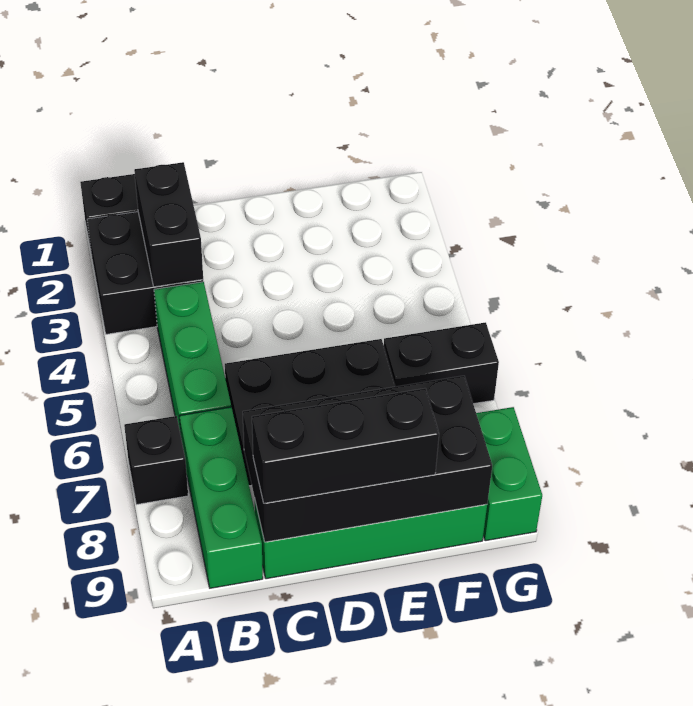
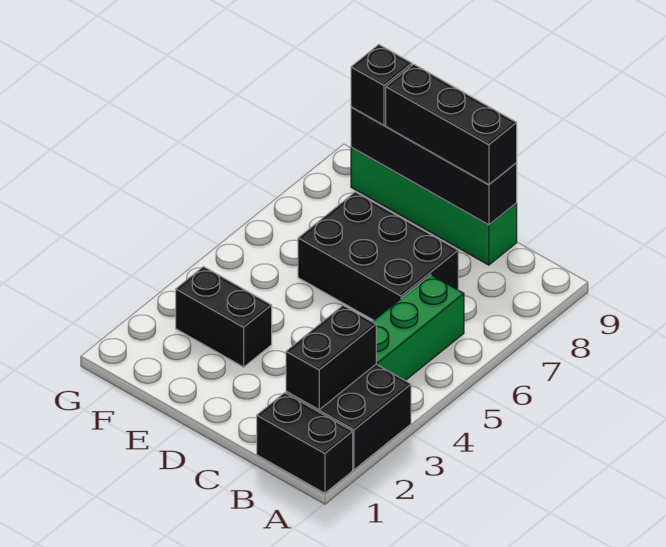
black 1x1 brick [124,416,188,505] -> black 1x1 brick moved to [351,45,412,125]
green 1x3 brick [179,407,263,588] -> none
black 2x4 brick [243,376,492,542] -> black 1x4 brick [351,107,517,225]
black 1x2 brick [384,322,499,404] -> black 1x2 brick moved to [176,267,272,367]
green 1x2 brick [476,407,542,541] -> none

